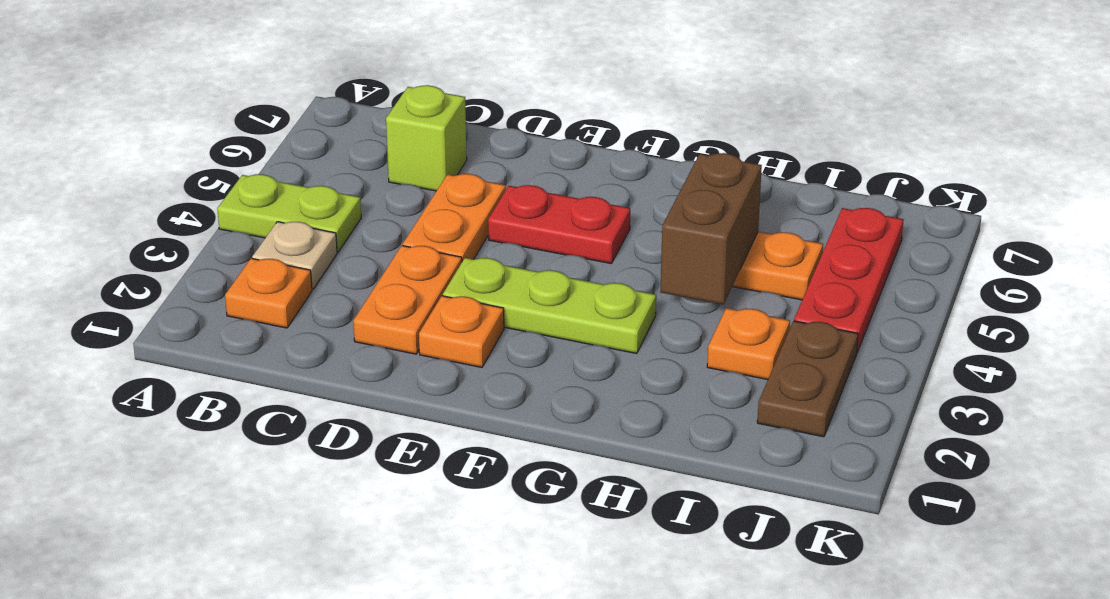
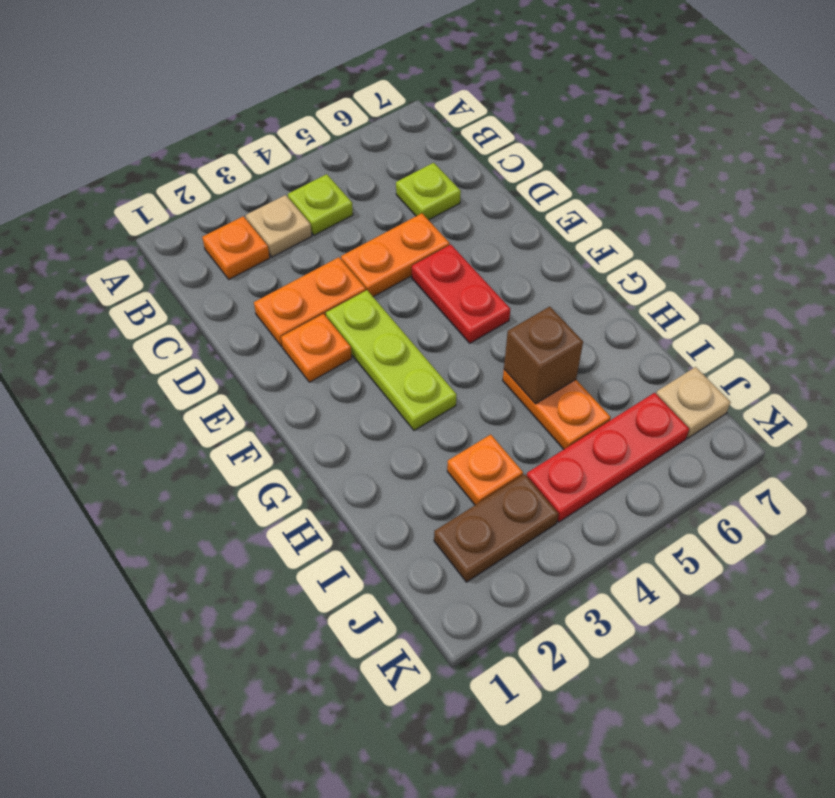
lime 1x2 plate [217,174,361,252] -> lime 1x1 plate [288,174,353,235]
lime 1x1 brick [386,85,467,191] -> lime 1x1 plate [396,163,461,220]
brown 1x2 brick [660,153,762,305] -> brown 1x1 brick [504,307,583,404]
none -> tan 1x1 plate [656,367,730,438]

